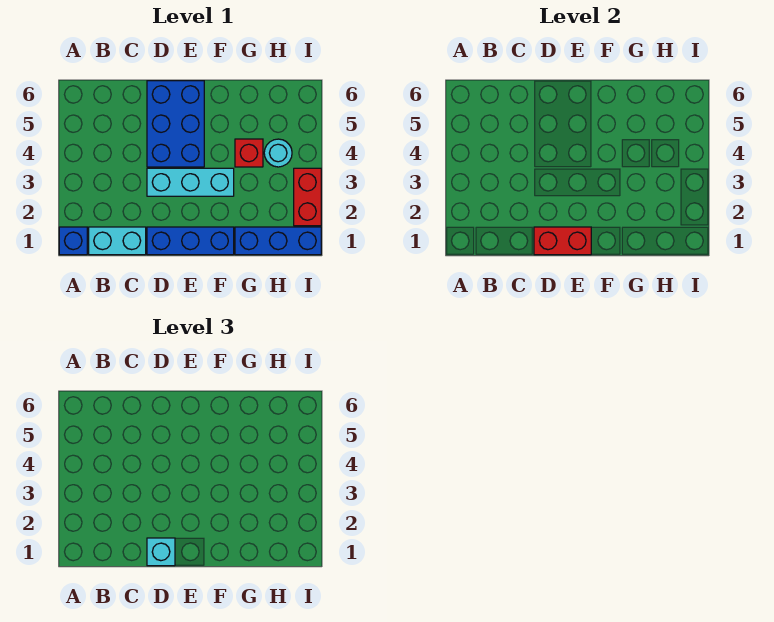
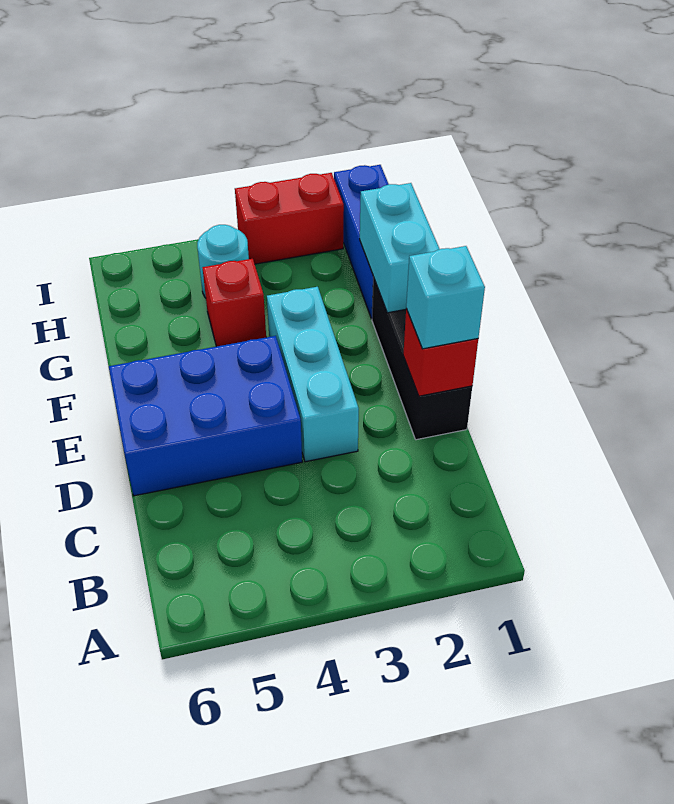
blue 1x1 brick [59,227,87,255] -> none
cyan 1x2 brick [89,227,146,255] -> cyan 1x2 brick moved to [360,183,439,313]
blue 1x3 brick [147,227,234,255] -> black 1x3 brick [372,277,472,440]
red 1x2 brick [534,227,591,255] -> red 1x1 brick [403,309,478,396]

